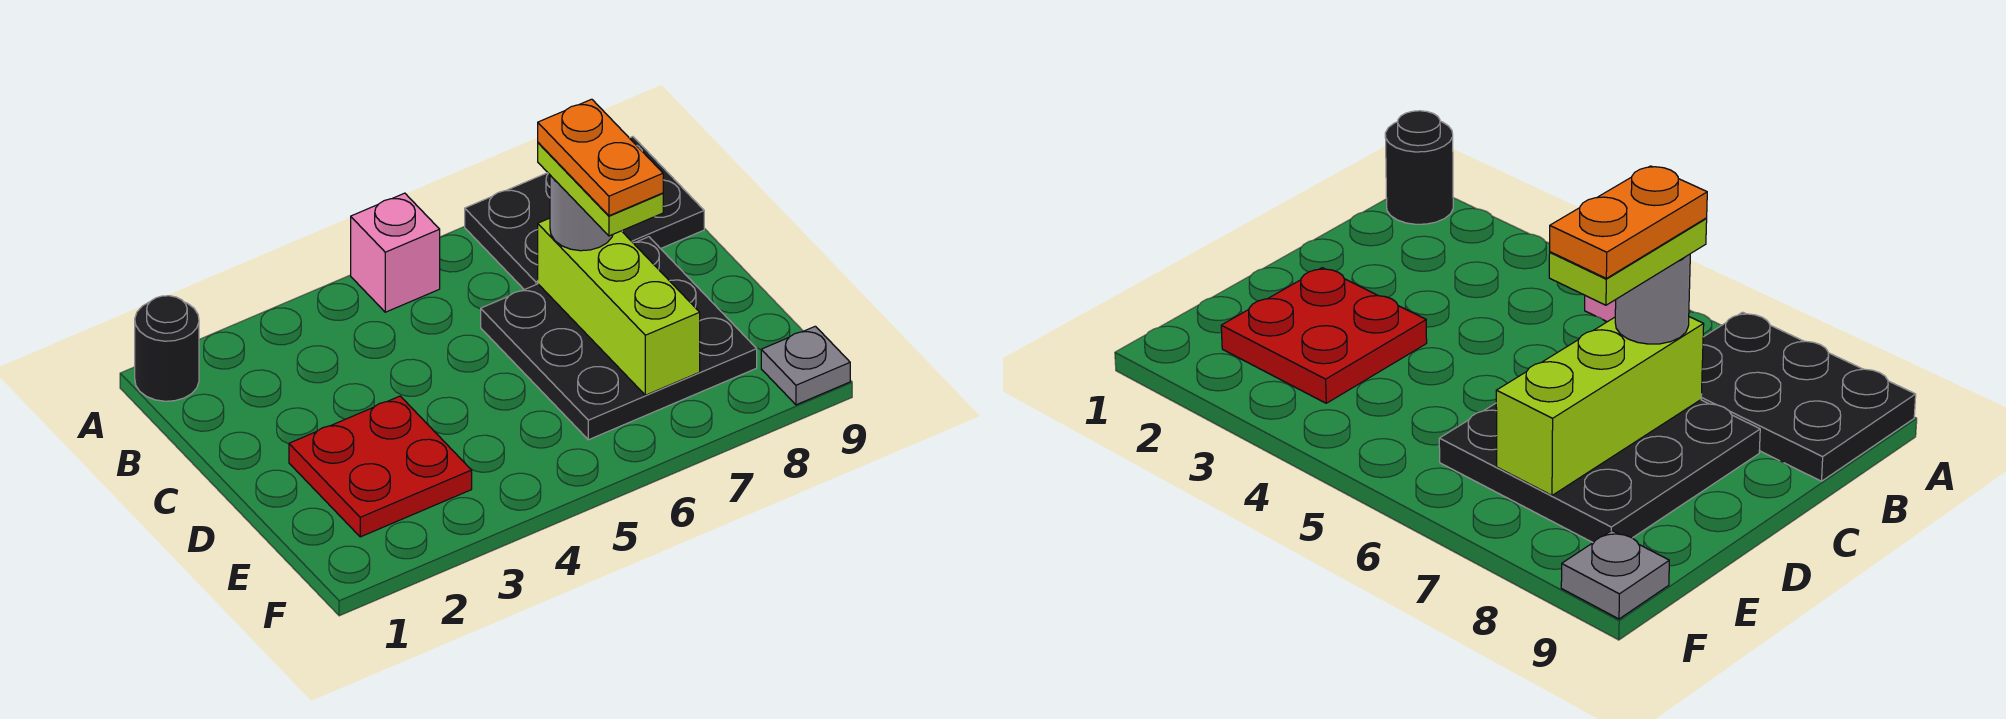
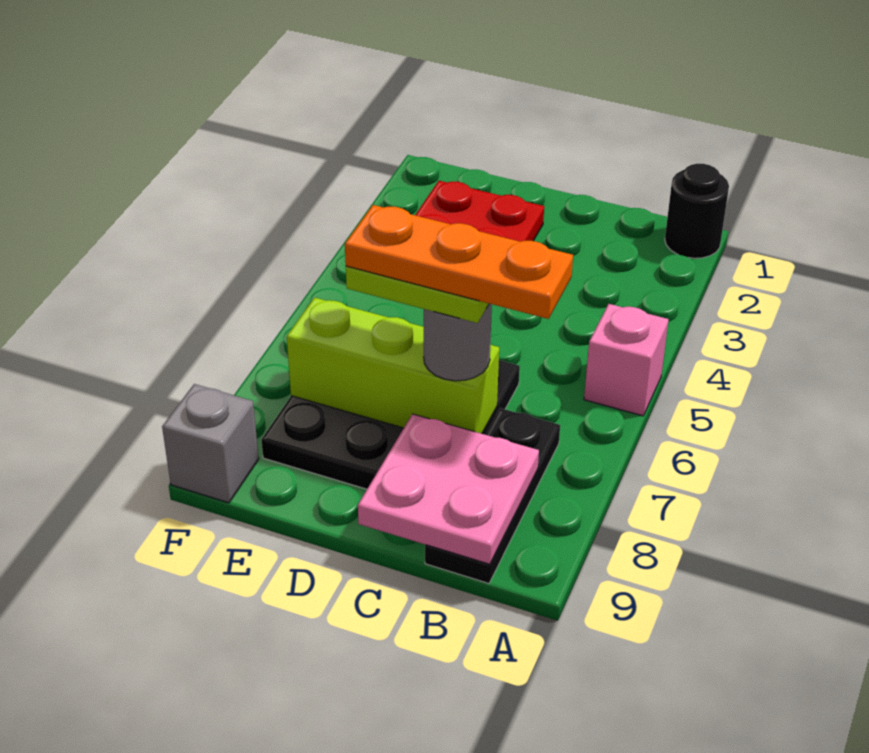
black 2x3 plate [465,137,704,290] -> black 1x3 plate [425,408,560,583]
none -> pink 2x2 plate [358,414,539,564]
orange 1x2 plate [538,99,663,216] -> orange 1x3 plate [345,205,573,319]
grey 1x1 plate [761,326,850,405] -> grey 1x1 brick [162,384,259,503]

